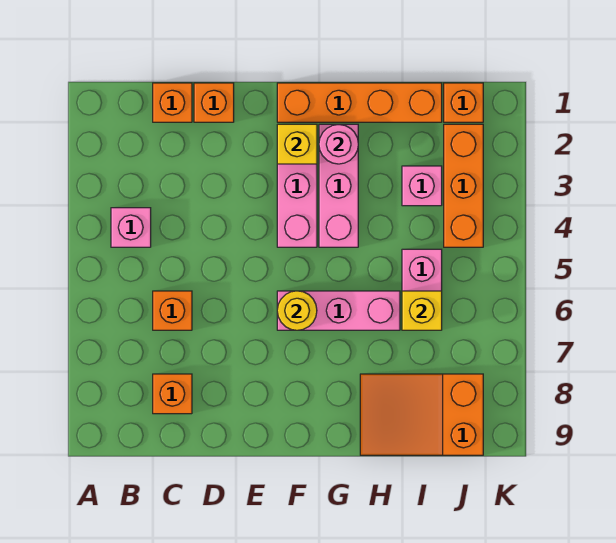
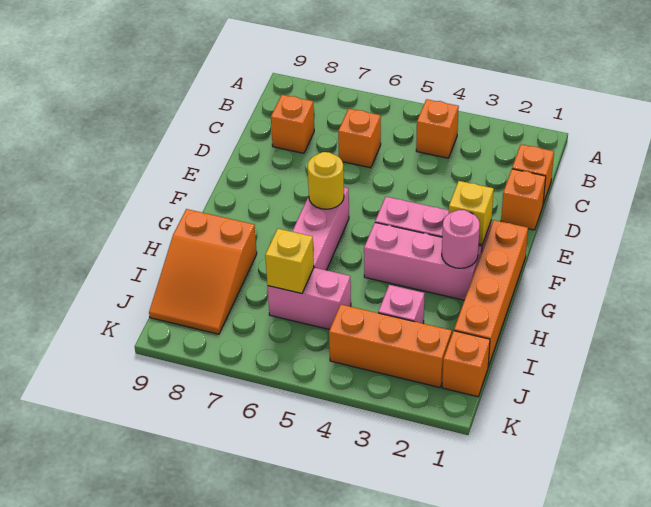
pink 1x1 brick [111,208,151,247] -> orange 1x1 brick [416,99,459,158]
orange 2x3 slope [360,374,483,455] -> orange 2x3 slope turned to [149,209,257,334]

